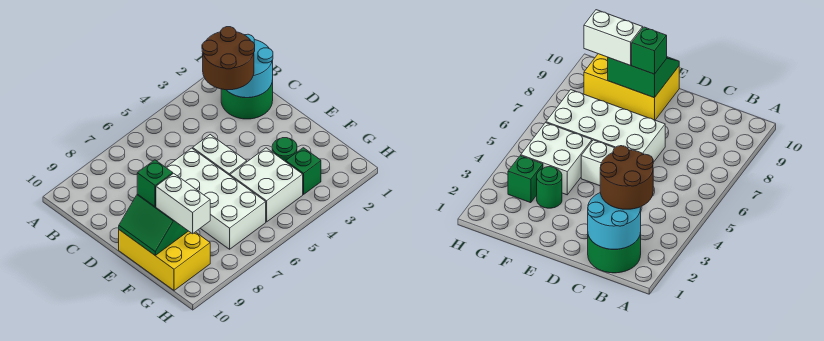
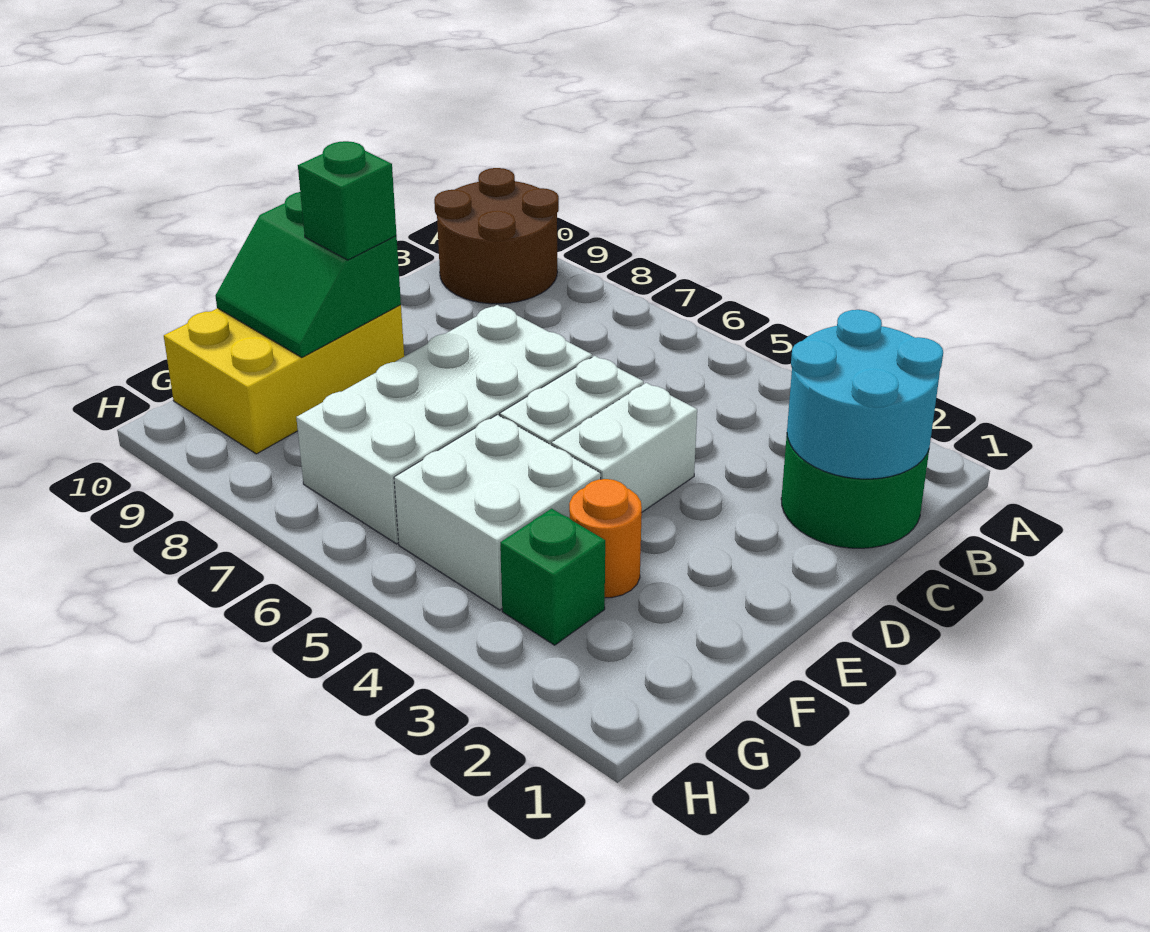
brown 2x2 round brick [202,27,255,90] -> brown 2x2 round brick moved to [434,168,559,304]
green 2x2 slope [119,194,188,256] -> green 2x2 slope turned to [216,192,401,357]
green 1x1 round brick [272,138,297,162] -> orange 1x1 round brick [569,479,642,598]
white 1x2 brick [156,173,210,234] -> white 1x2 brick moved to [552,383,697,512]

